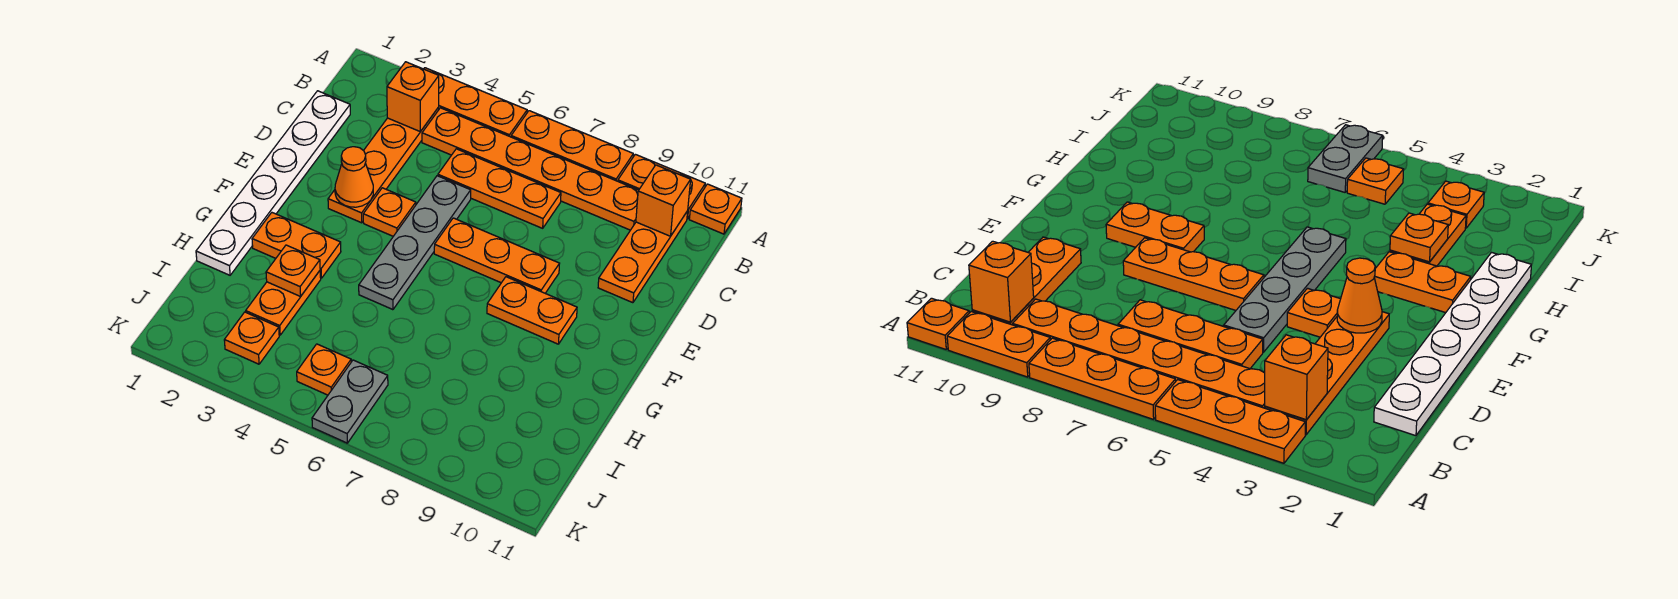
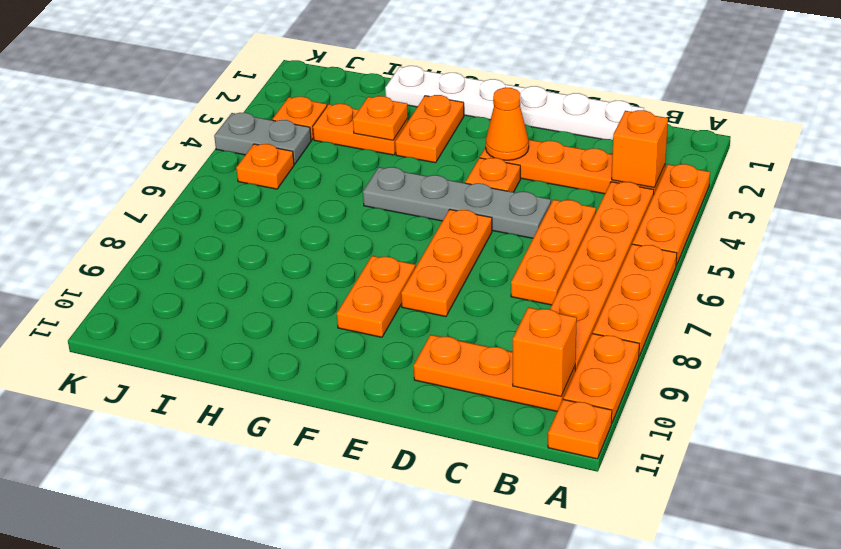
grey 1x2 plate [312,360,388,443] -> grey 1x2 plate moved to [214,113,311,164]

